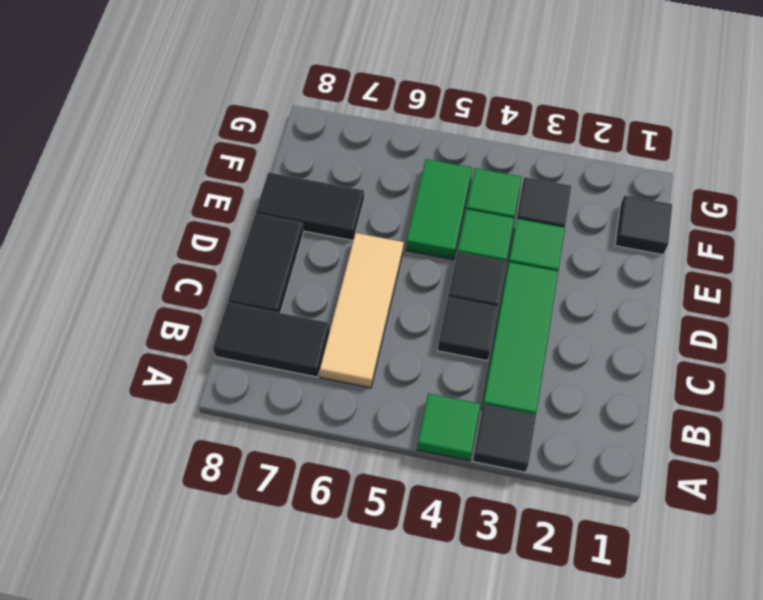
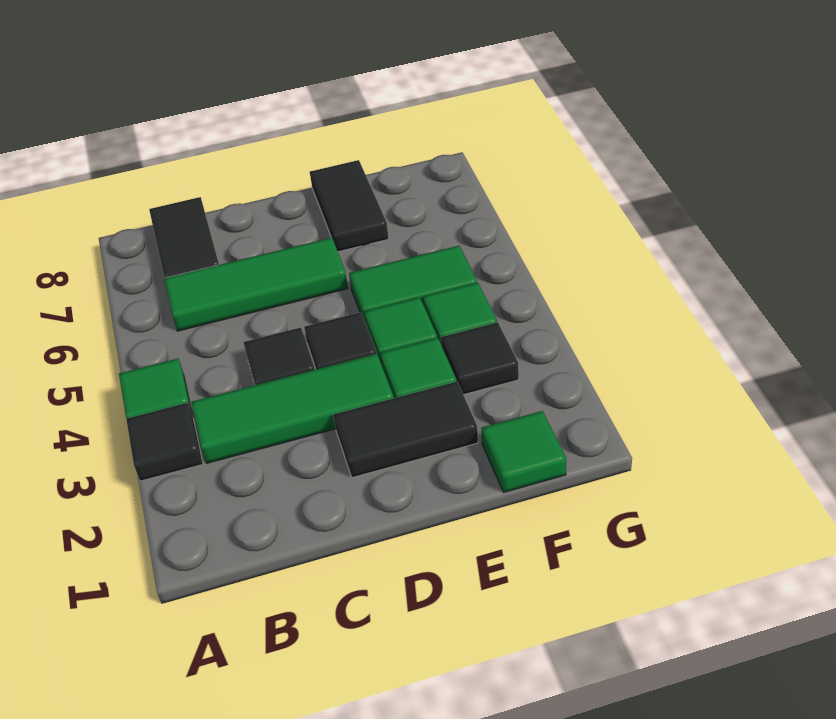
tan 1x3 tile [320,233,404,388] -> green 1x3 tile [164,238,348,331]
black 1x2 tile [228,214,303,313] -> black 1x2 tile moved to [333,382,478,478]
black 1x1 tile [615,195,672,255] -> green 1x1 tile [481,411,566,492]

